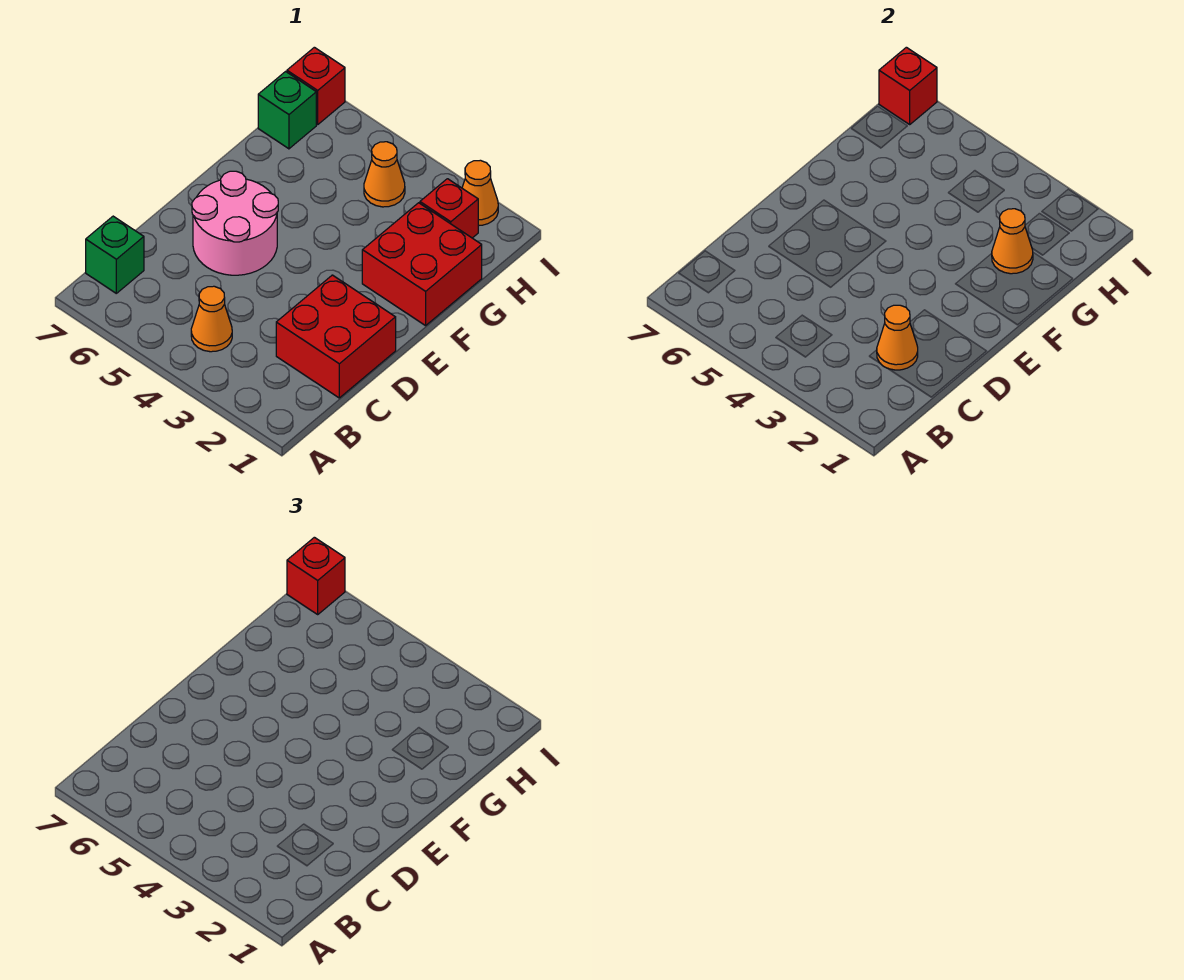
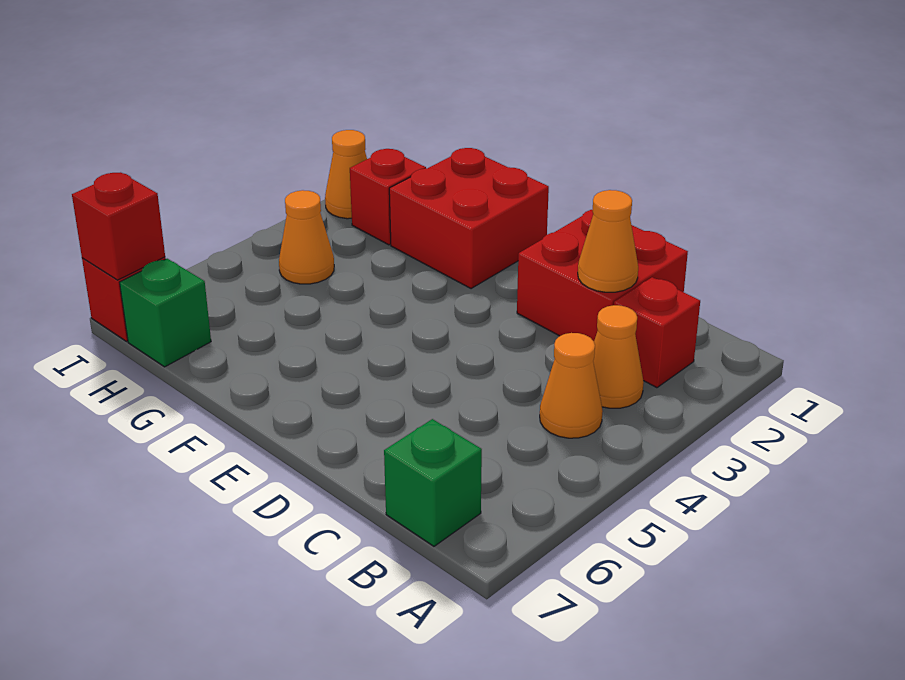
pink 2x2 round brick [192,171,278,275] -> none
orange 1x1 cone [992,209,1033,274] -> orange 1x1 cone moved to [593,305,644,408]
red 1x1 brick [287,537,345,614] -> red 1x1 brick moved to [614,277,700,388]

